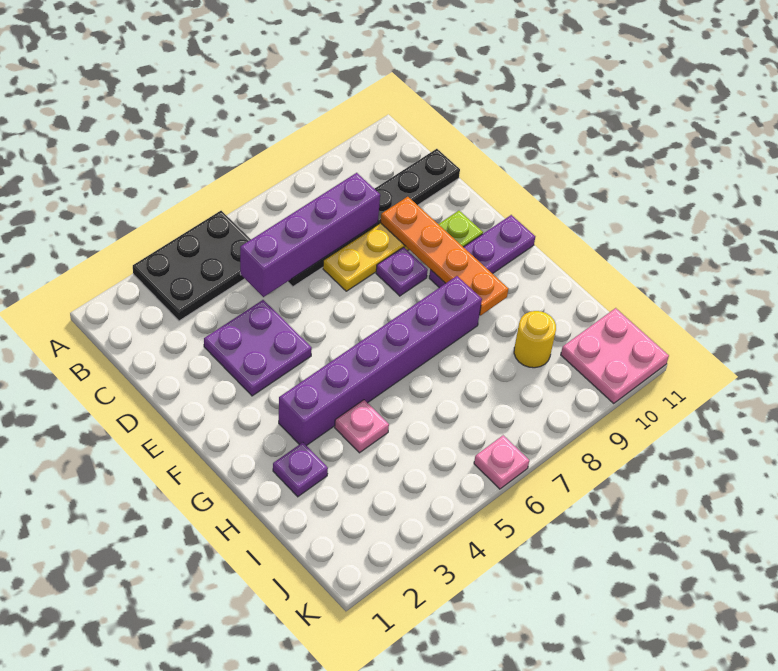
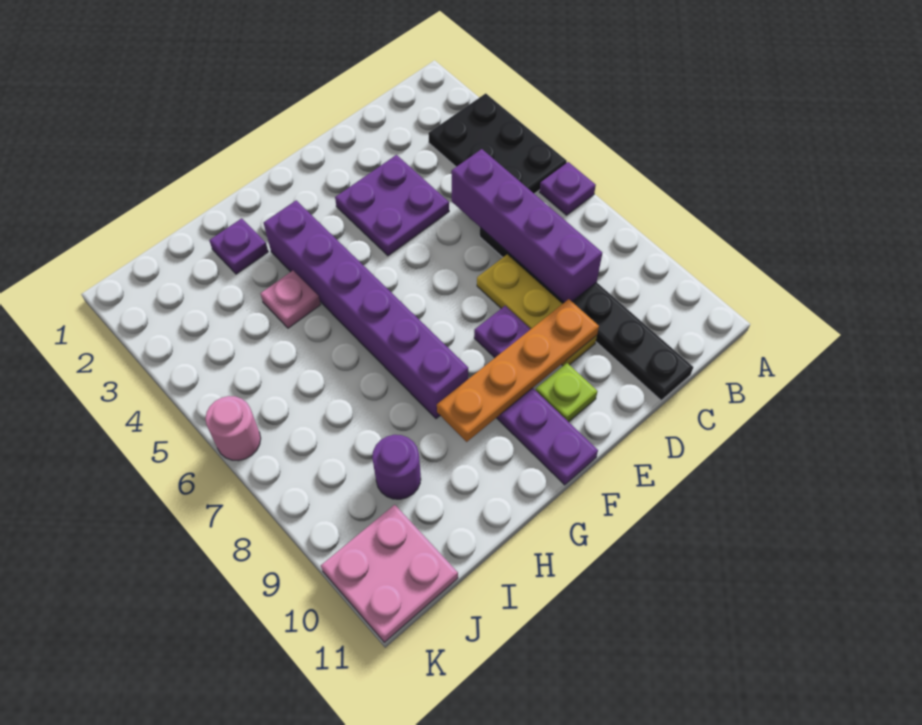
none -> purple 1x1 plate [540,162,596,215]
yellow 1x1 round brick [514,311,556,368] -> purple 1x1 round brick [372,435,421,499]
pink 1x1 plate [474,435,529,489] -> pink 1x1 round brick [205,396,261,461]

